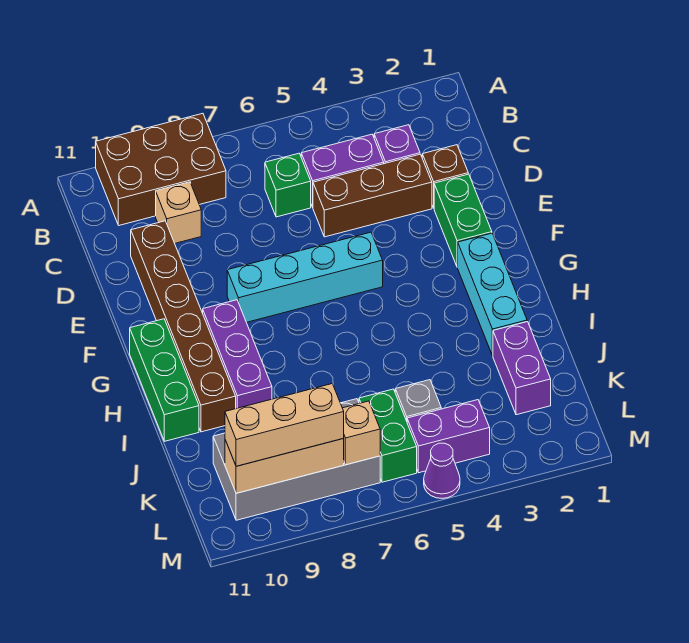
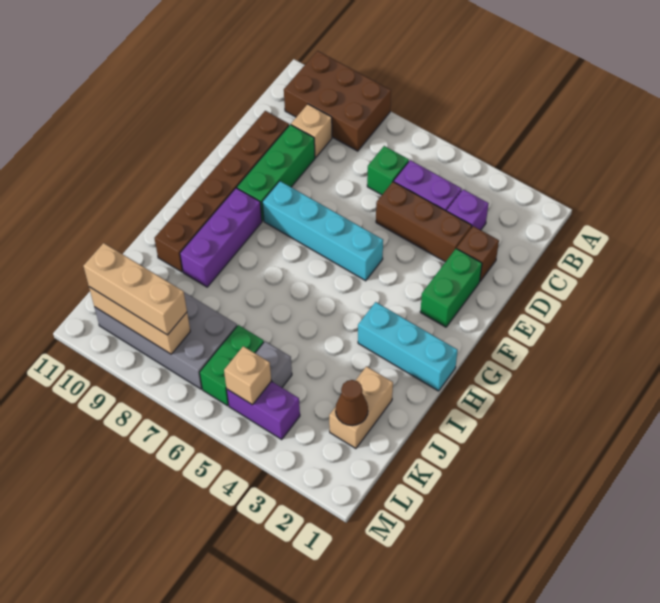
cyan 1x3 brick [458,233,527,356] -> cyan 1x3 brick turned to [358,302,458,391]
green 1x3 brick [130,319,199,441] -> green 1x3 brick moved to [237,125,315,221]
purple 1x2 brick [493,322,551,415] -> tan 1x2 brick [329,366,393,448]
none -> brown 1x1 cone [336,380,368,426]
tan 1x1 brick [343,401,380,465] -> tan 1x1 brick moved to [224,346,271,405]
purple 1x1 cone [424,443,460,498] -> none

